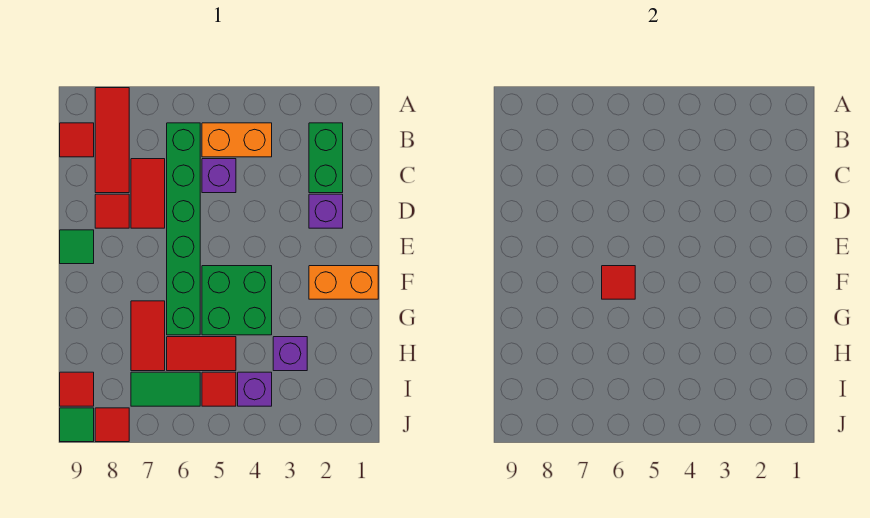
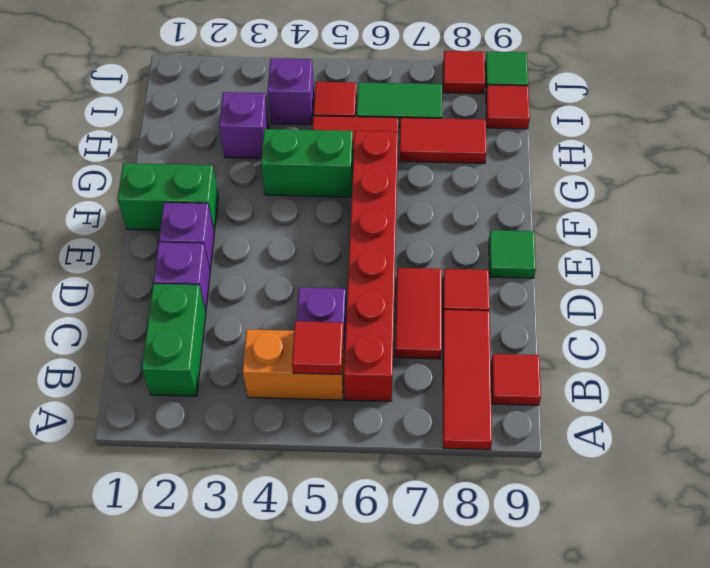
green 1x6 brick [167,123,200,335] -> red 1x6 brick [344,131,398,401]
none -> purple 1x1 brick [159,203,214,270]
orange 1x2 brick [309,266,378,299] -> green 1x2 brick [118,163,218,231]
green 2x2 brick [202,266,272,335] -> green 1x2 brick [261,129,353,197]
red 1x1 tile [602,266,635,299] -> red 1x1 tile moved to [292,321,343,374]
red 1x2 tile [131,301,165,371] -> red 1x2 tile turned to [399,118,486,163]

